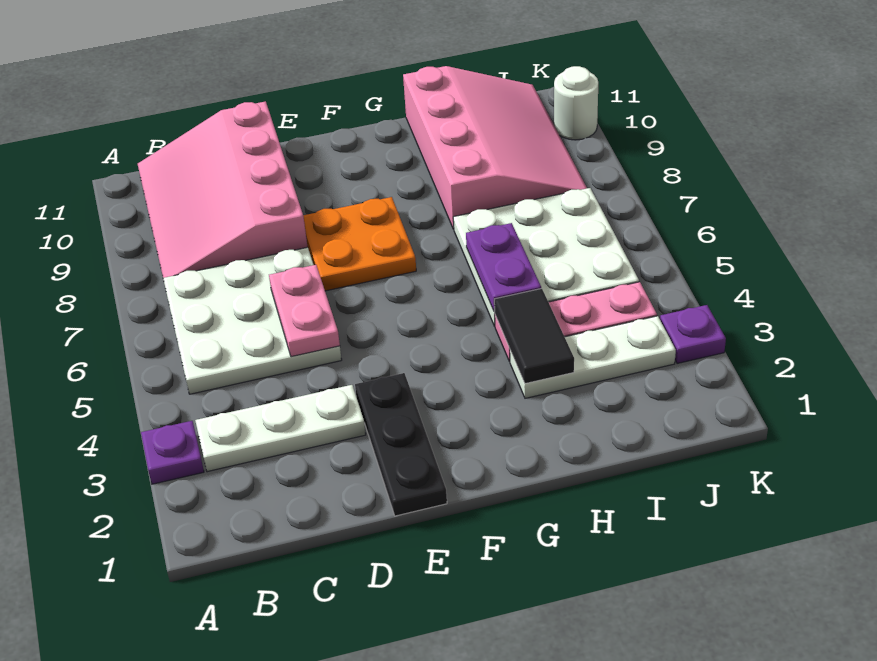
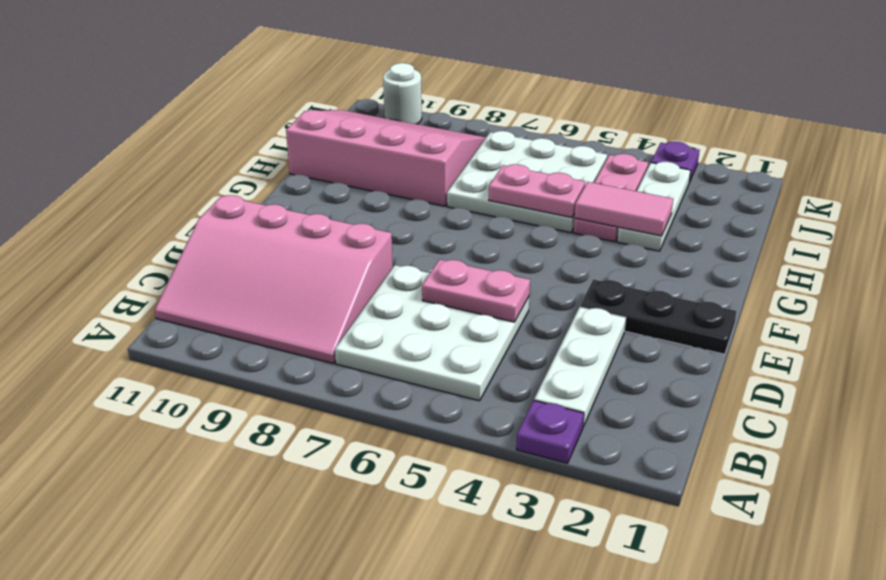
orange 2x2 plate [303,197,416,291] -> none
black 1x2 tile [494,288,574,384] -> pink 1x2 tile [574,182,673,236]
purple 1x2 plate [466,223,541,312] -> pink 1x2 plate [489,164,585,217]

